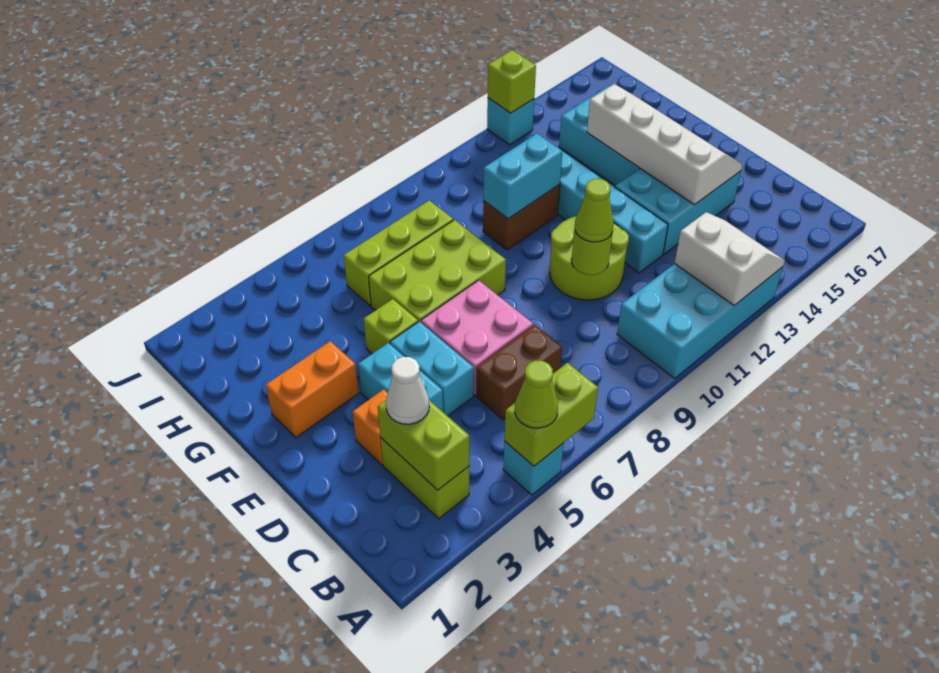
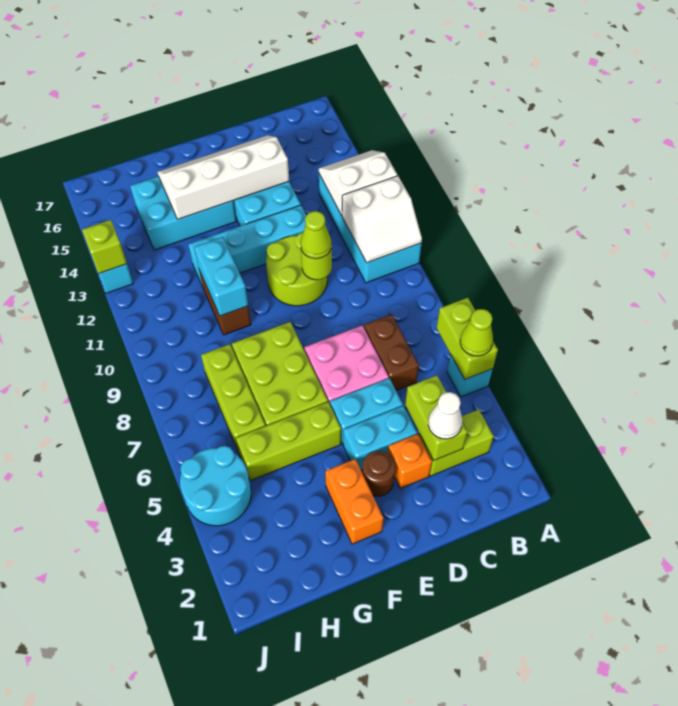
none -> white 2x2 slope [342,176,422,263]
lime 1x2 brick [378,400,469,490] -> lime 1x2 brick turned to [405,375,467,460]
none -> brown 1x1 round brick [362,451,395,496]
lime 1x1 brick [364,299,418,354] -> lime 1x3 brick [236,402,341,481]
none -> cyan 2x2 round brick [180,446,251,526]

